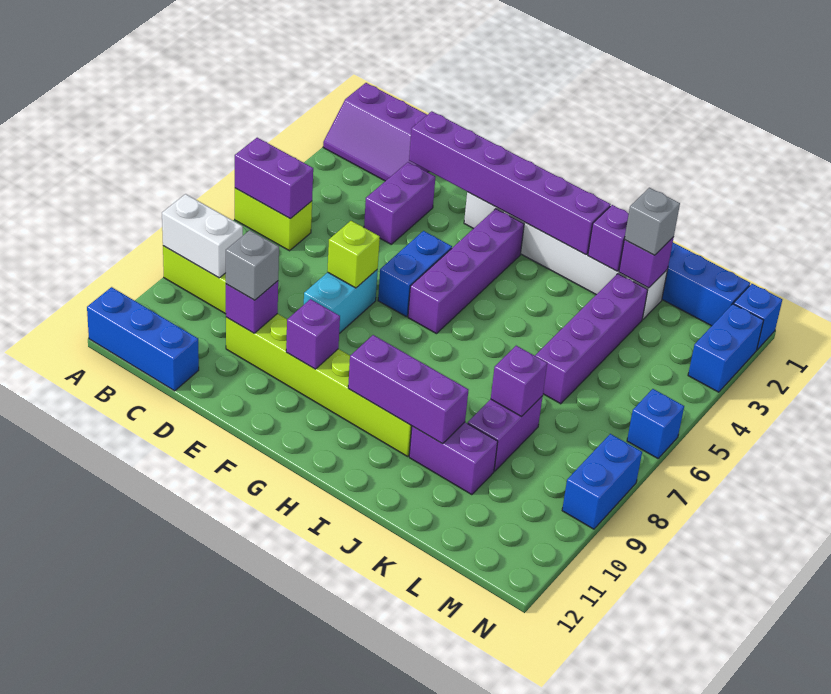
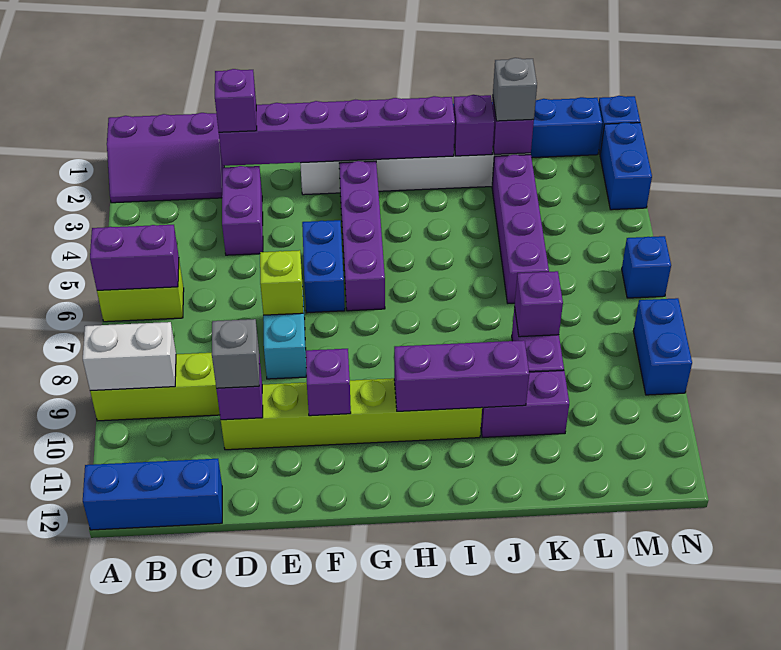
none -> purple 1x1 brick [215,69,257,132]

